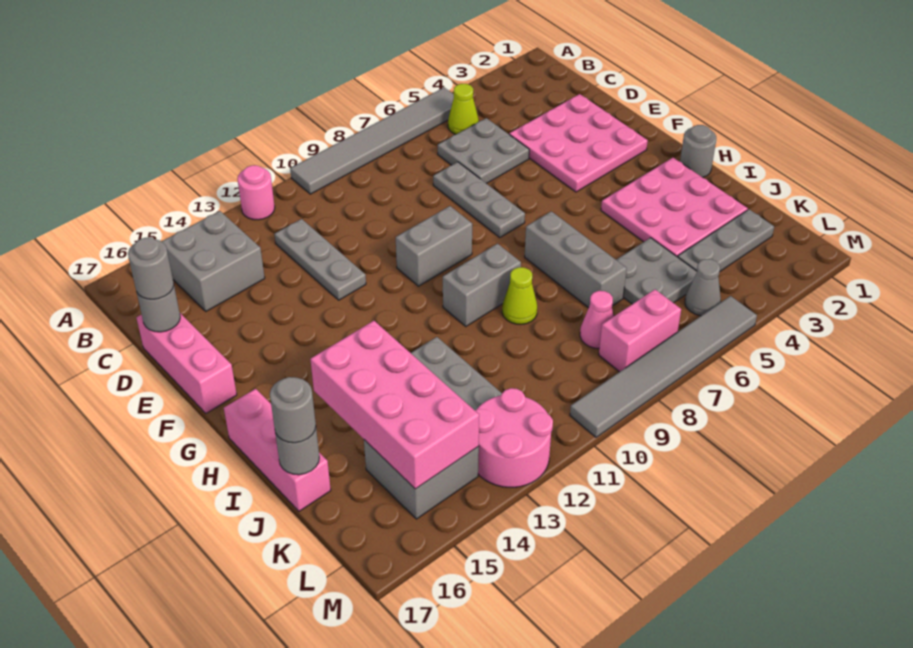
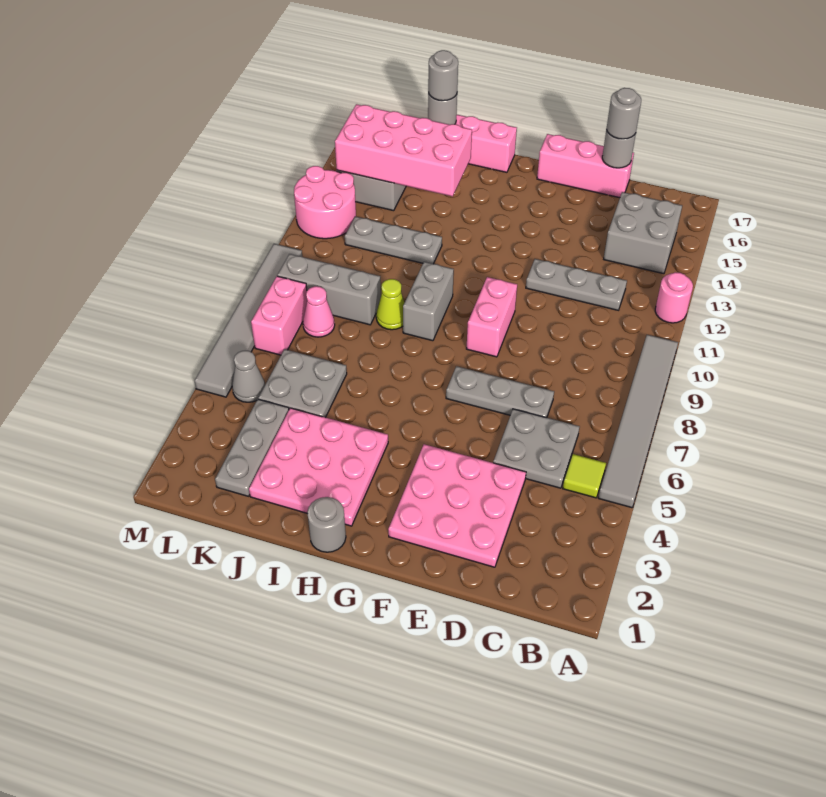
lime 1x1 cone [448,84,479,135] -> lime 1x1 tile [563,454,606,498]
grey 1x2 brick [396,206,472,286] -> pink 1x2 brick [466,277,517,357]
grey 1x3 brick [525,211,627,308] -> grey 1x3 brick moved to [277,254,381,325]

